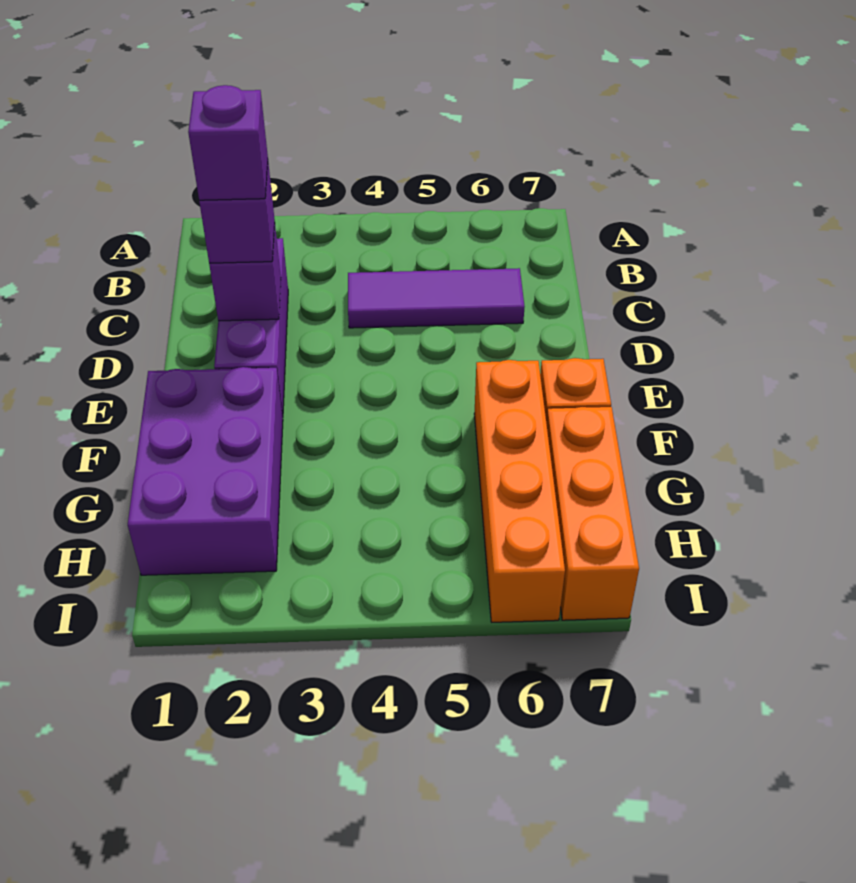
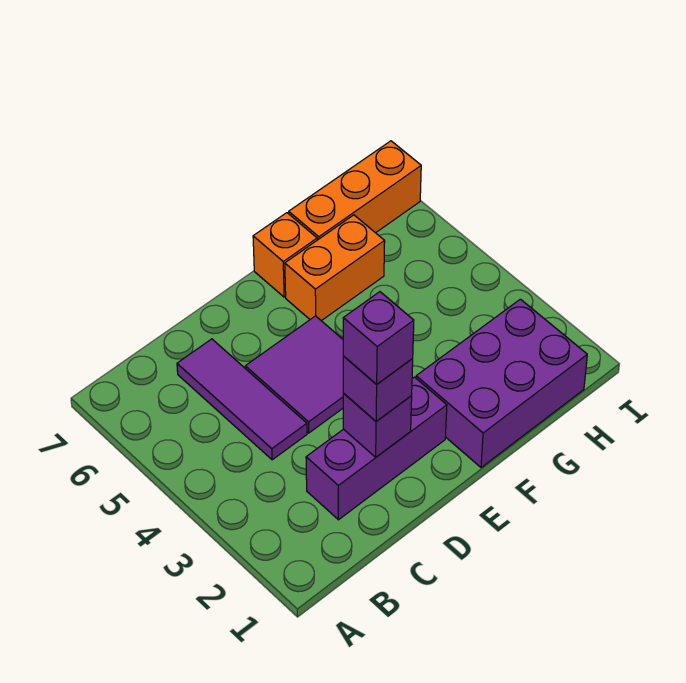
none -> purple 2x2 tile [245,316,343,433]
orange 1x4 brick [474,360,565,622] -> orange 1x2 brick [285,215,385,321]

